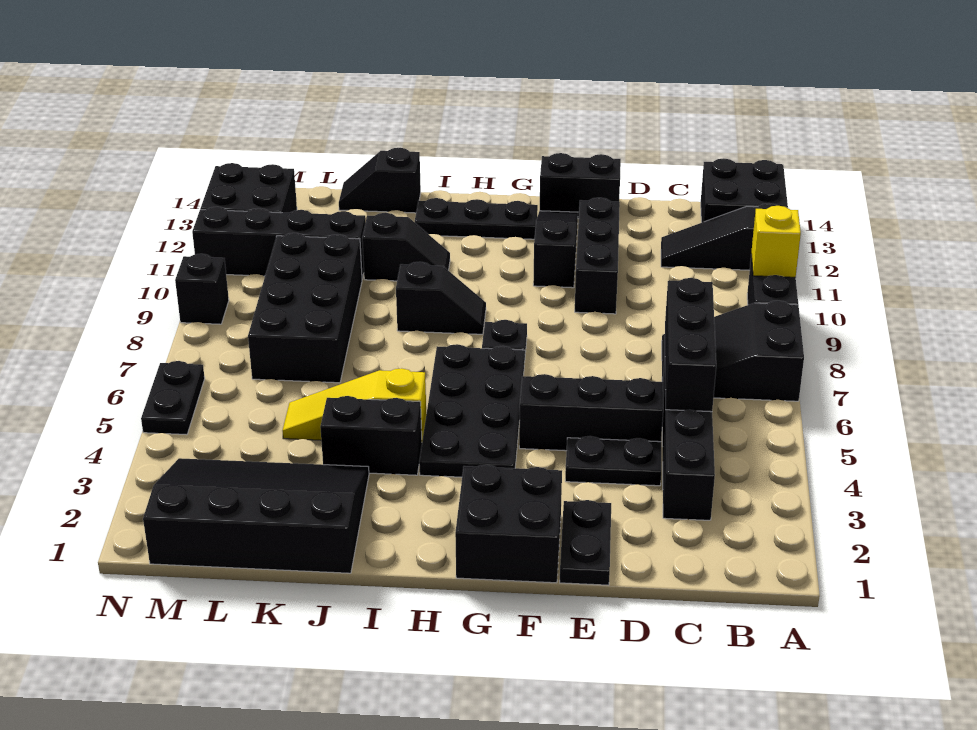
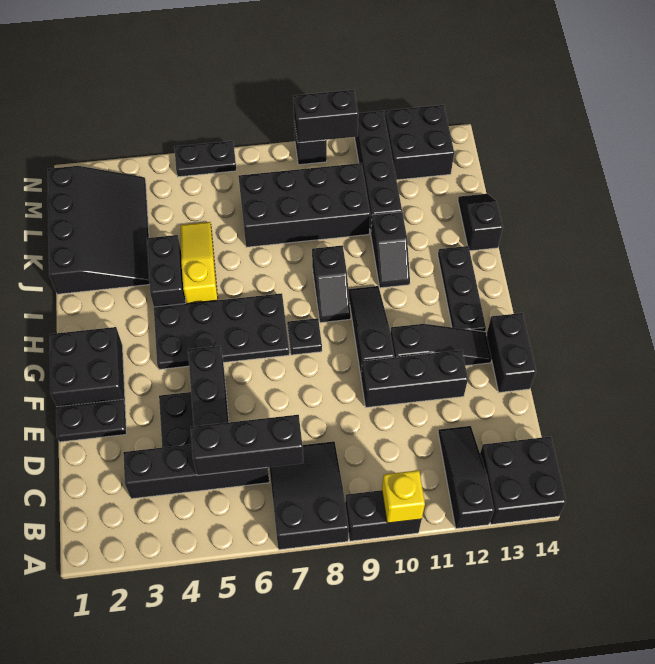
none -> black 1x3 slope [348,286,394,375]
none -> black 1x2 brick [293,90,358,143]

